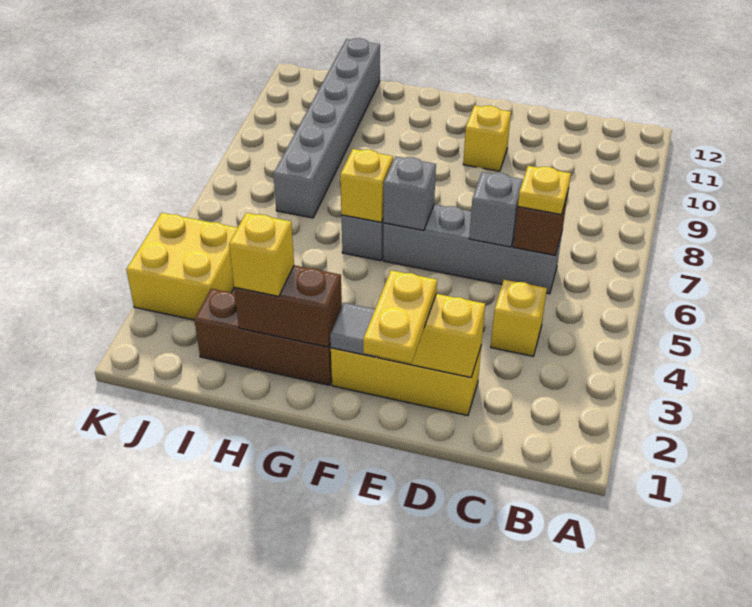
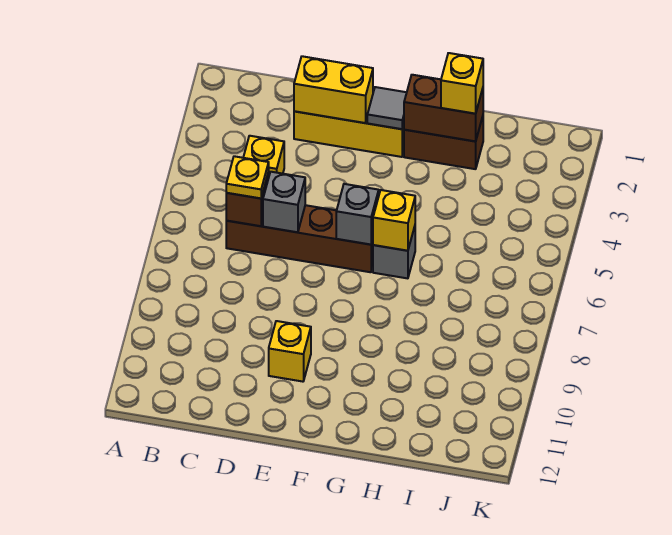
grey 1x4 brick [383,204,562,294] -> brown 1x4 brick [226,205,373,272]
yellow 1x2 plate [363,270,437,363] -> none
brown 1x3 brick [194,289,332,385] -> brown 1x2 brick [404,117,483,169]
grey 1x6 brick [273,38,380,218] -> none
yellow 2x2 brick [126,213,238,320] -> none

